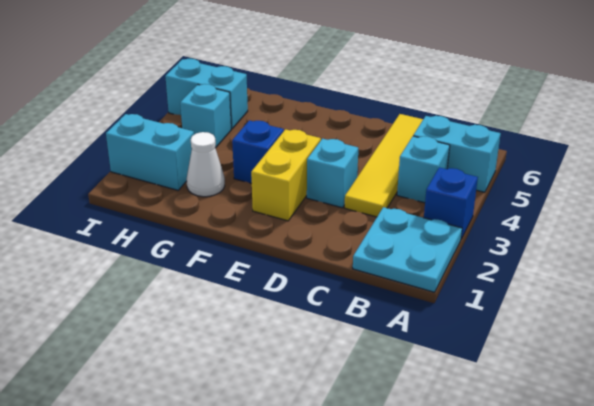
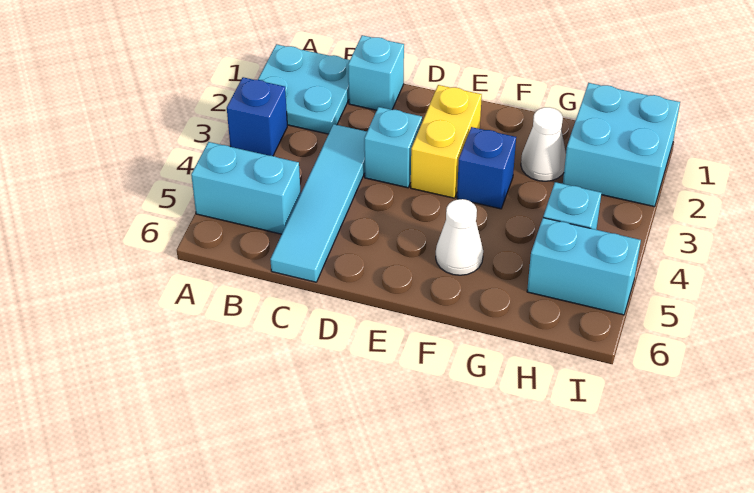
cyan 1x1 brick [397,136,450,203] -> cyan 1x1 brick moved to [348,35,404,110]
yellow 1x4 tile [345,114,423,217] -> cyan 1x4 tile [270,124,367,282]
none -> white 1x1 cone [436,199,483,275]
cyan 1x2 brick [106,114,194,190] -> cyan 2x2 brick [563,83,680,207]

